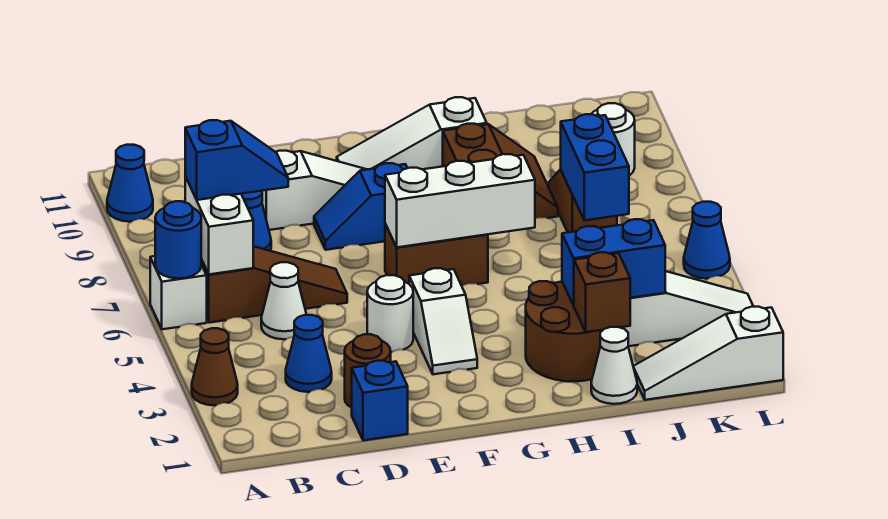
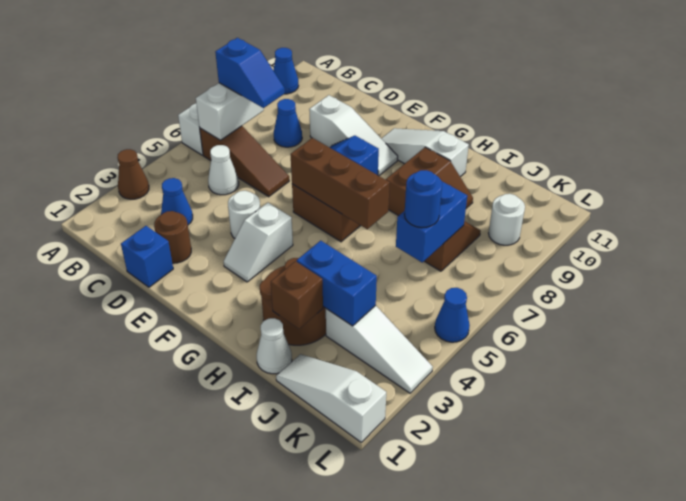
blue 1x1 round brick [155,201,201,278] -> blue 1x1 round brick moved to [404,170,442,228]
white 1x3 brick [385,154,535,247] -> brown 1x3 brick [291,138,390,229]

